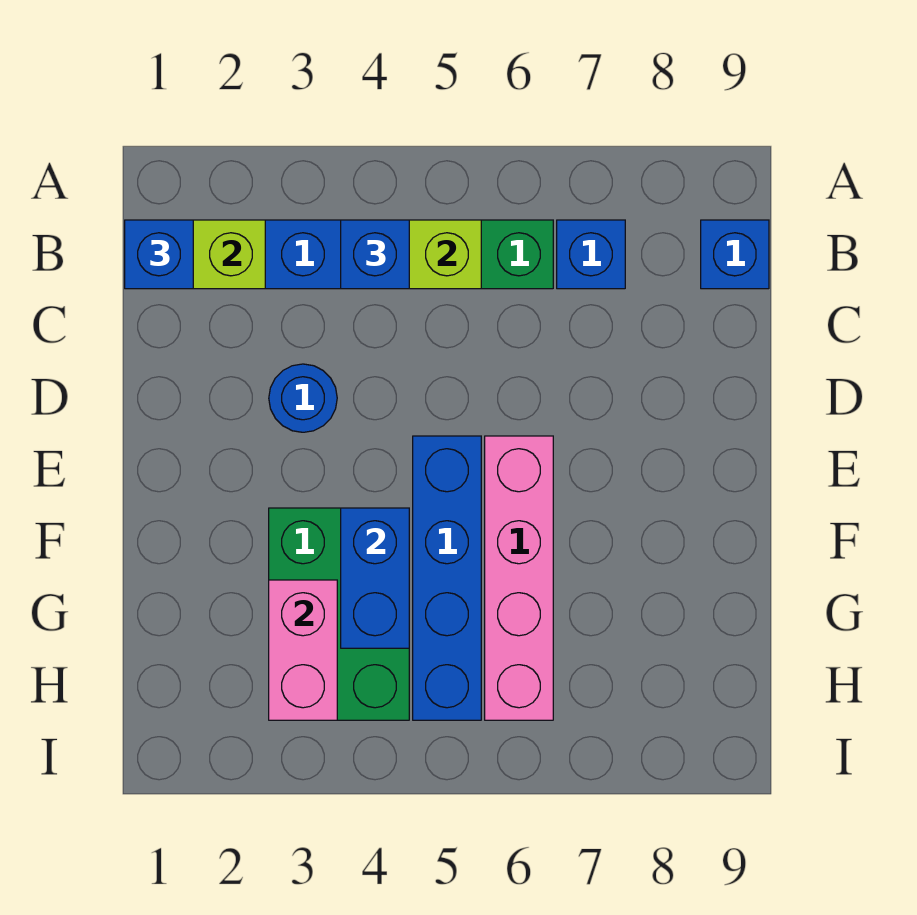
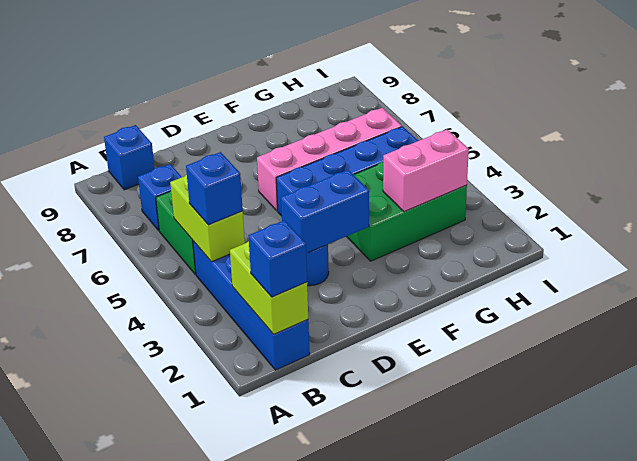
blue 1x2 brick [341,508,409,648] -> blue 1x2 brick moved to [281,170,369,253]

